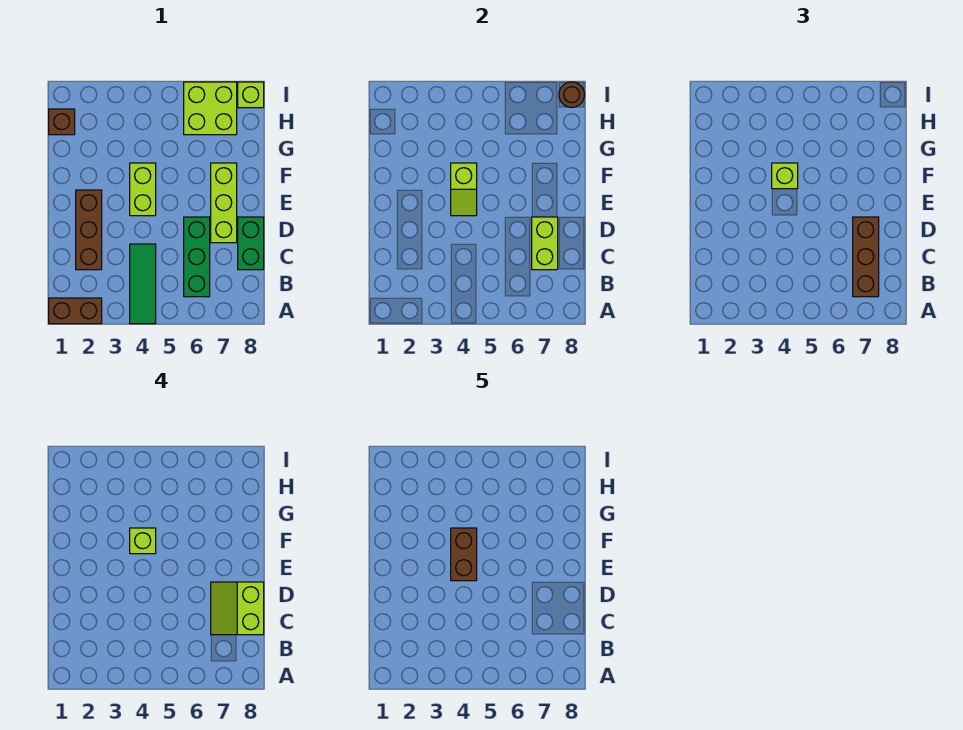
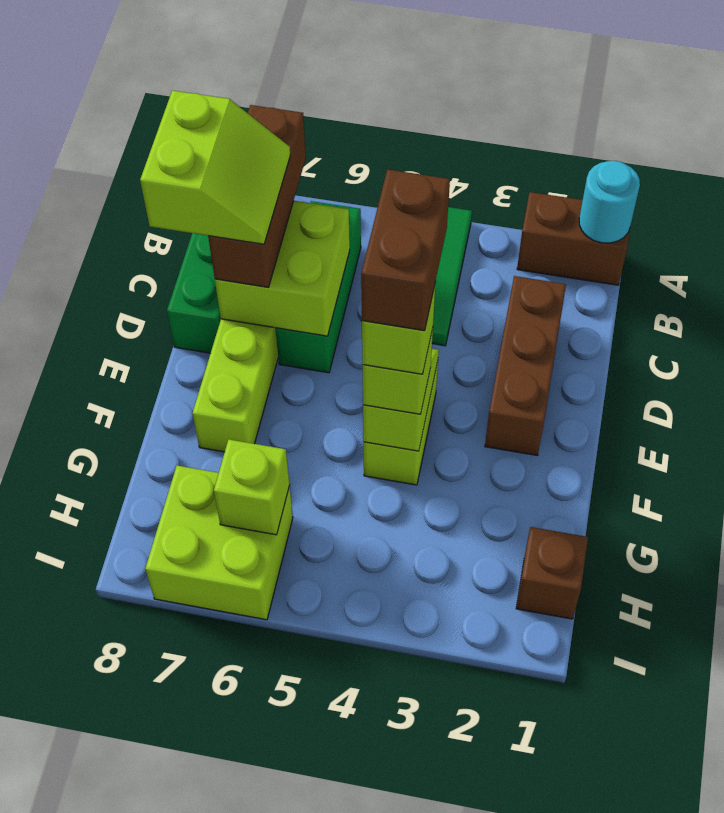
none -> cyan 1x1 round brick [579,161,640,243]
lime 1x2 brick [532,217,558,270] -> lime 2x2 brick [215,201,350,336]
lime 1x1 brick [238,82,264,108] -> lime 1x1 brick moved to [214,439,290,535]
brown 1x1 round brick [559,82,584,108] -> none

